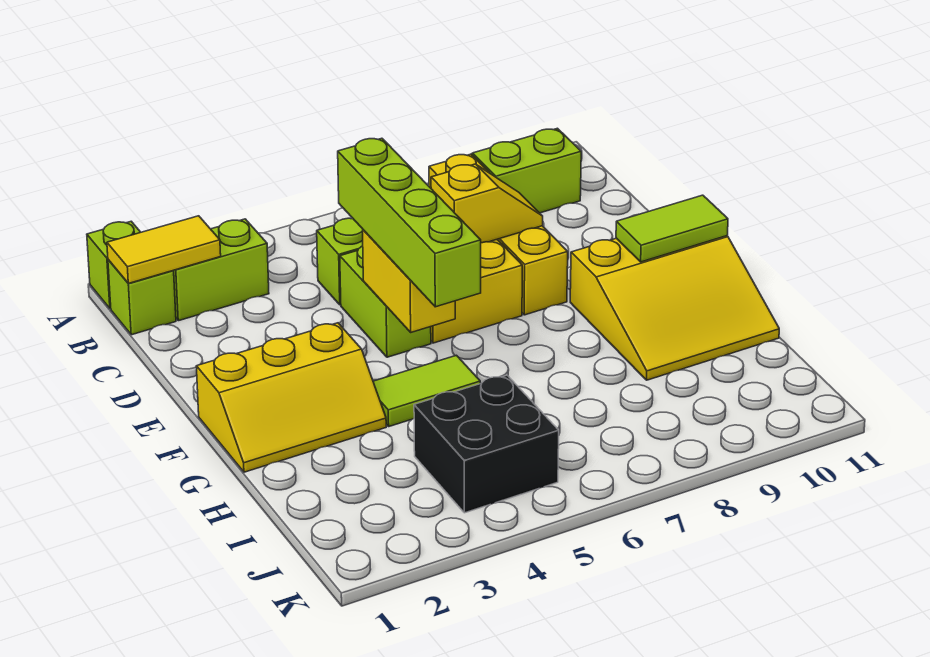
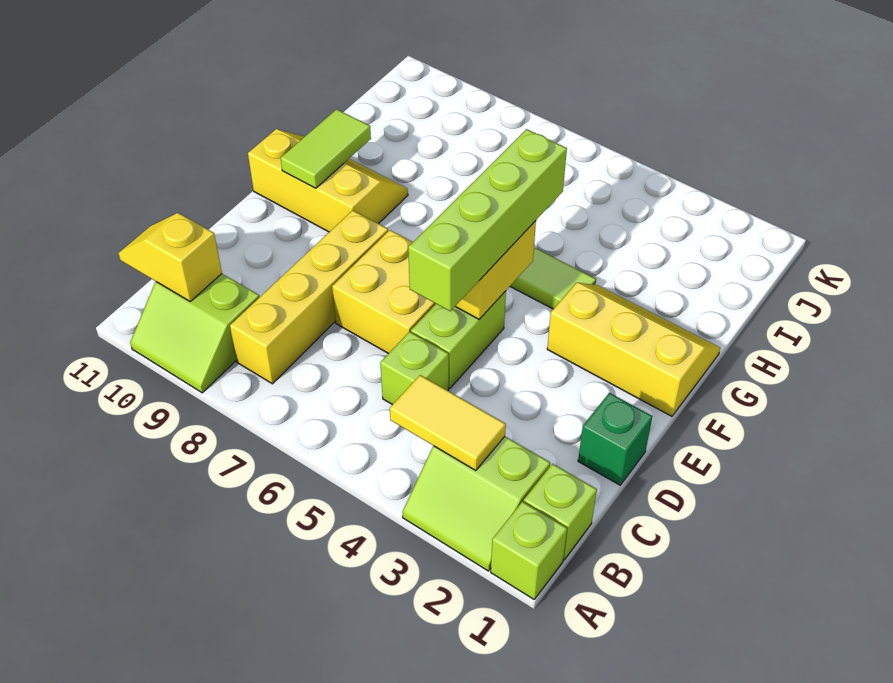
yellow 1x2 tile [107,216,221,283] -> yellow 1x2 tile moved to [390,375,506,471]
none -> green 1x1 brick [578,393,653,485]
yellow 1x2 slope [431,164,543,243] -> yellow 1x2 slope moved to [118,213,222,301]
yellow 3x3 slope [570,236,779,380] -> yellow 2x3 slope [248,129,408,232]
lime 1x2 tile [616,195,728,262] -> lime 1x2 tile turned to [281,109,371,188]
black 2x2 brick [414,375,559,513] -> none

